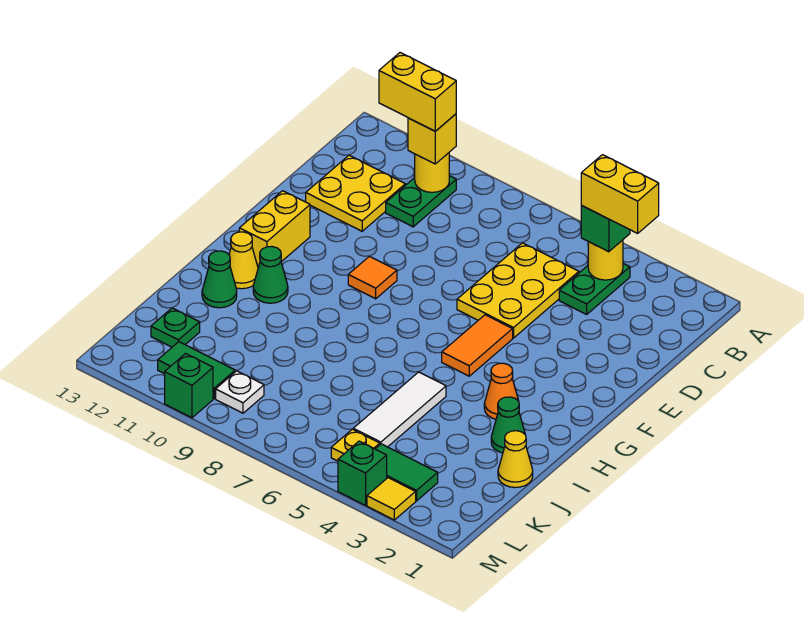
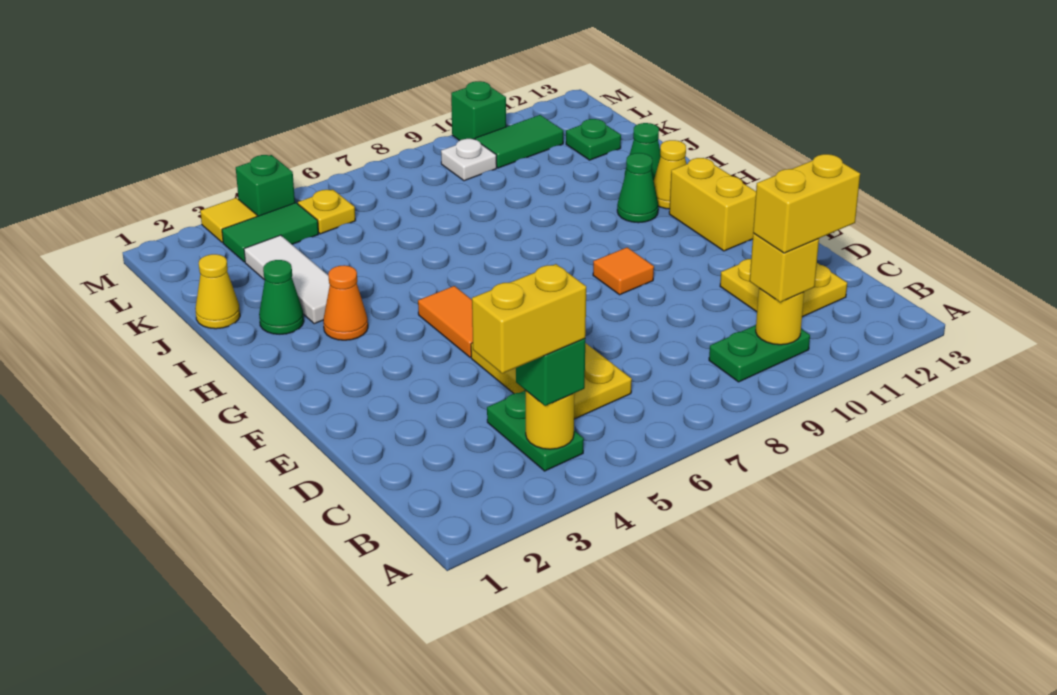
green 1x2 plate [386,176,456,227] -> green 1x2 plate turned to [709,325,810,382]
white 1x3 tile [353,372,446,447] -> white 1x3 tile moved to [244,235,330,324]

